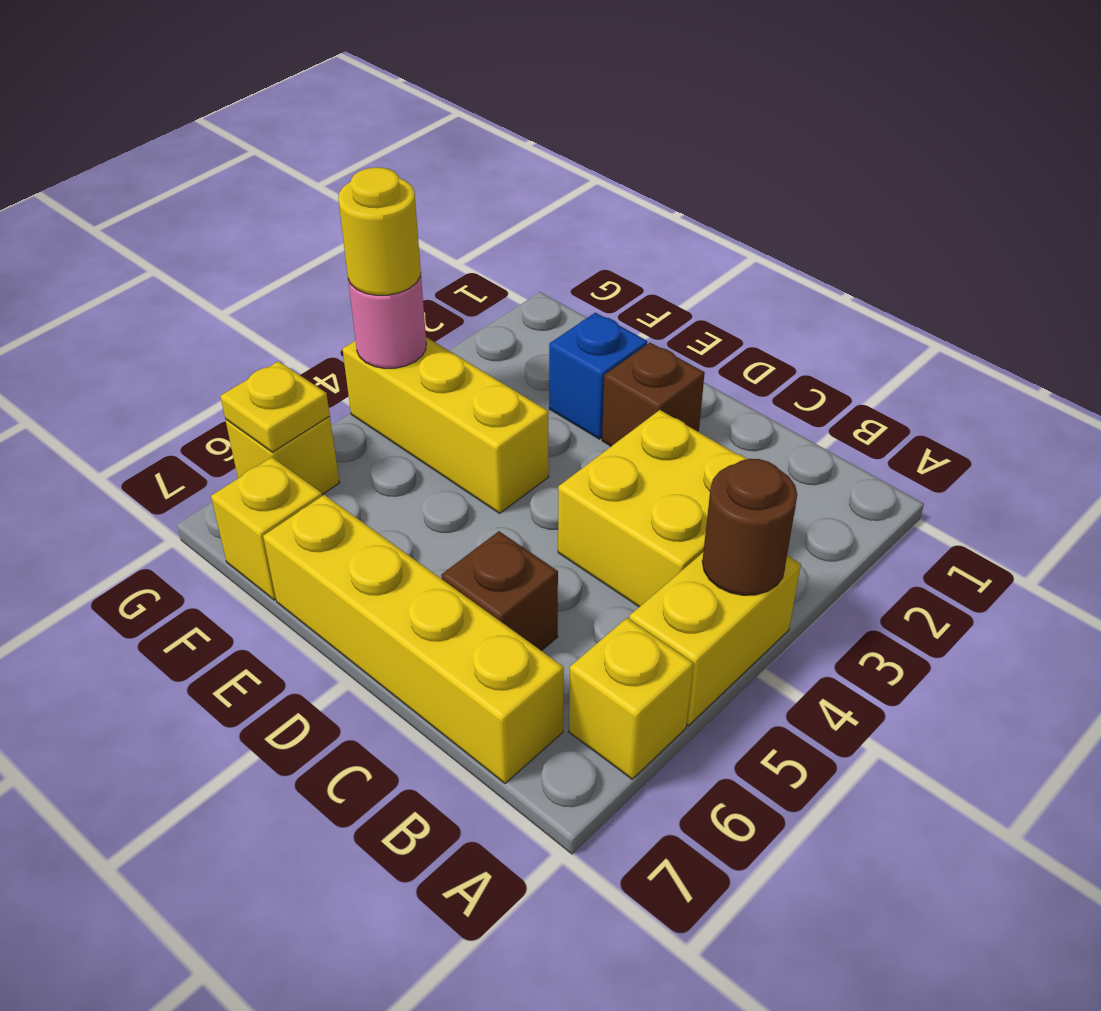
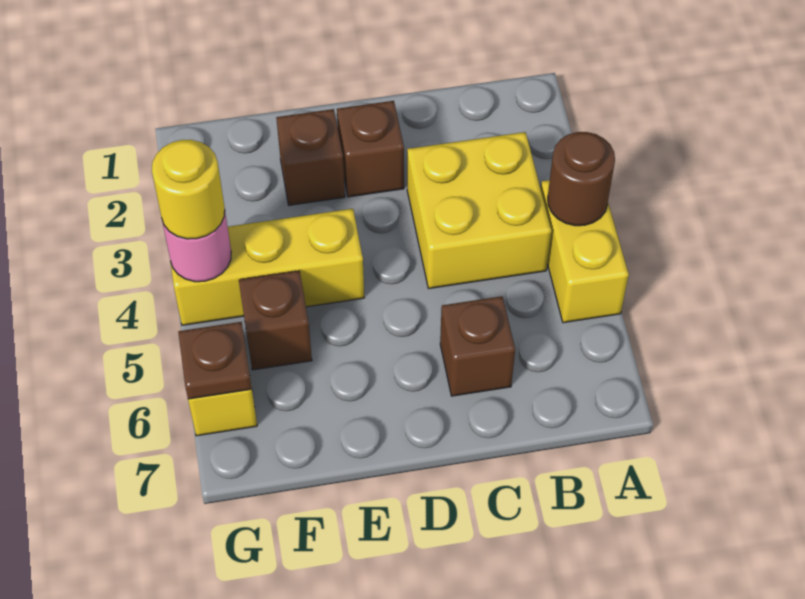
yellow 1x1 brick [569,618,693,779] -> none
yellow 1x4 brick [263,495,564,783] -> none
blue 1x1 brick [549,313,647,439] -> brown 1x1 brick [276,109,345,205]
none -> brown 1x1 brick [239,271,312,370]
yellow 1x1 brick [211,457,322,600] -> none
yellow 1x1 plate [220,361,330,452] -> brown 1x1 plate [178,322,252,399]

